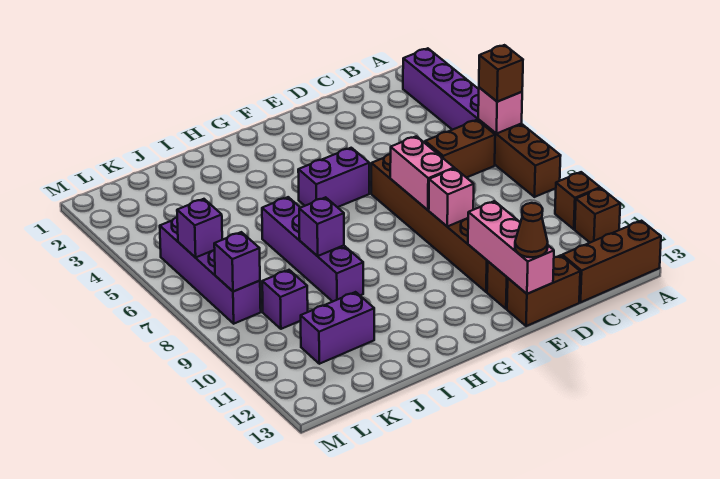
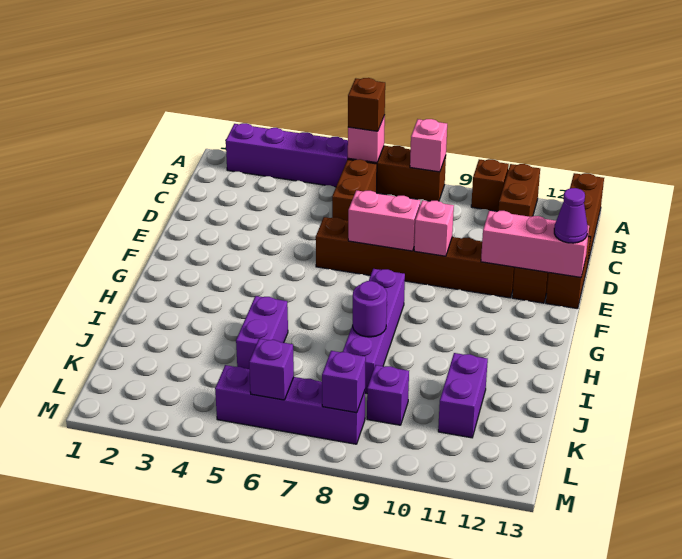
none -> pink 1x1 brick [410,119,447,172]
brown 1x1 brick [575,188,620,243] -> brown 1x2 brick [498,164,540,217]
brown 1x1 cone [515,203,548,257] -> purple 1x1 cone [554,188,588,243]
purple 1x2 brick [298,148,369,207] -> purple 1x2 brick moved to [236,296,288,369]
purple 1x4 brick [262,197,363,302] -> purple 1x4 brick turned to [343,269,405,393]
purple 1x1 brick [299,197,344,256] -> purple 1x1 round brick [353,281,387,337]

